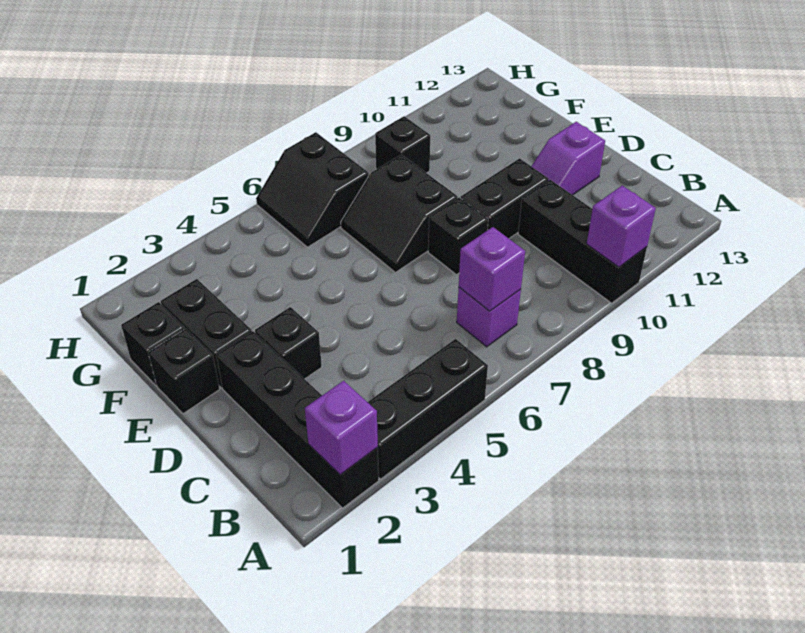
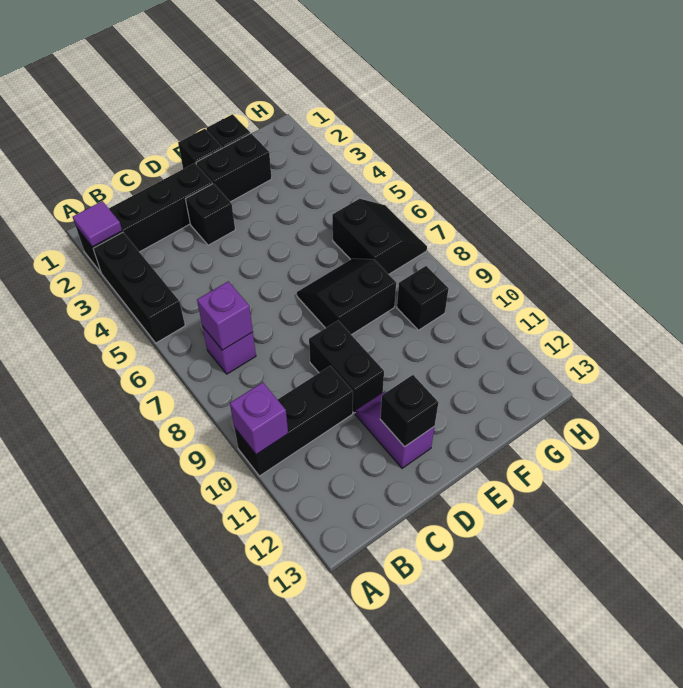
purple 1x1 brick [305,381,378,475] -> purple 1x1 tile [73,201,122,247]
black 1x1 brick [428,197,488,275] -> black 1x1 brick moved to [380,375,439,447]
black 2x2 slope [256,132,369,247] -> black 2x2 slope turned to [332,199,427,274]

